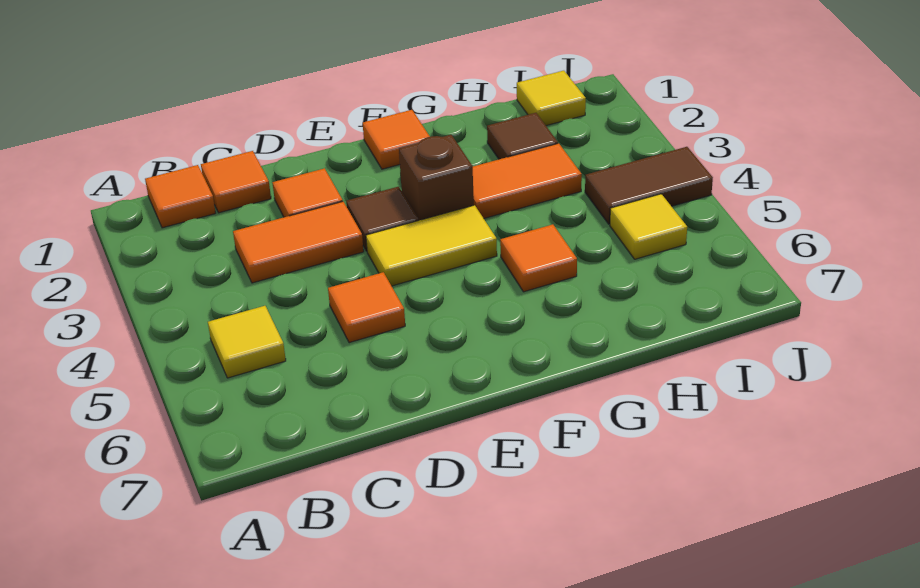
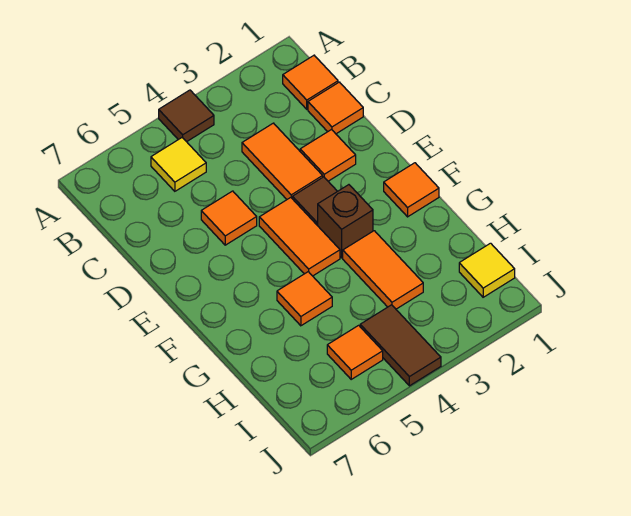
yellow 1x2 tile [366,205,497,286] -> orange 1x2 tile [259,198,340,276]
brown 1x1 tile [487,113,558,159] -> brown 1x1 tile moved to [159,90,214,142]
yellow 1x1 tile [610,194,687,259] -> orange 1x1 tile [327,325,383,379]

